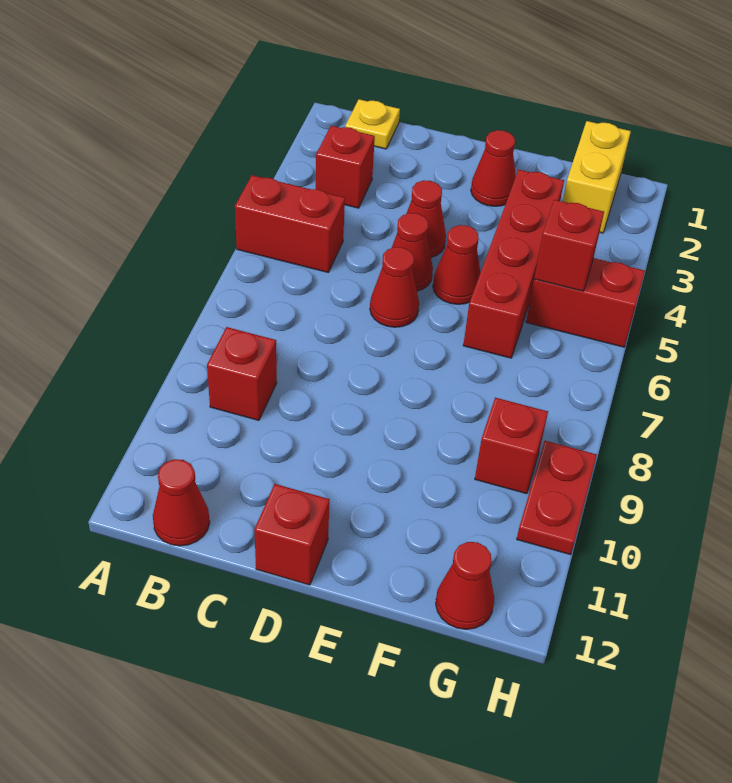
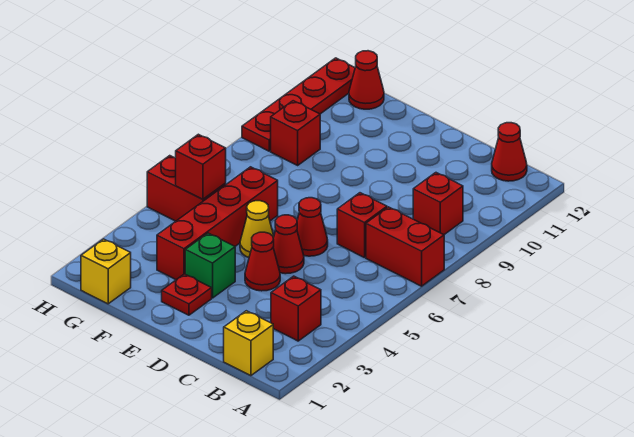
red 1x2 brick [235,175,345,272] -> red 1x2 brick moved to [366,207,444,286]
yellow 1x1 plate [345,99,400,149] -> yellow 1x1 brick [224,311,273,376]
red 1x1 brick [254,484,330,585] -> red 1x1 brick moved to [337,193,387,258]
red 1x1 cone [471,130,516,206] -> red 1x1 plate [162,274,212,315]
none -> green 1x1 brick [185,233,235,298]
red 1x1 cone [433,225,480,304] -> yellow 1x1 cone [240,201,274,257]
yellow 1x2 brick [563,121,631,233] -> yellow 1x1 brick [81,239,131,304]
red 1x2 plate [517,441,597,555] -> red 1x4 plate [242,58,355,151]

